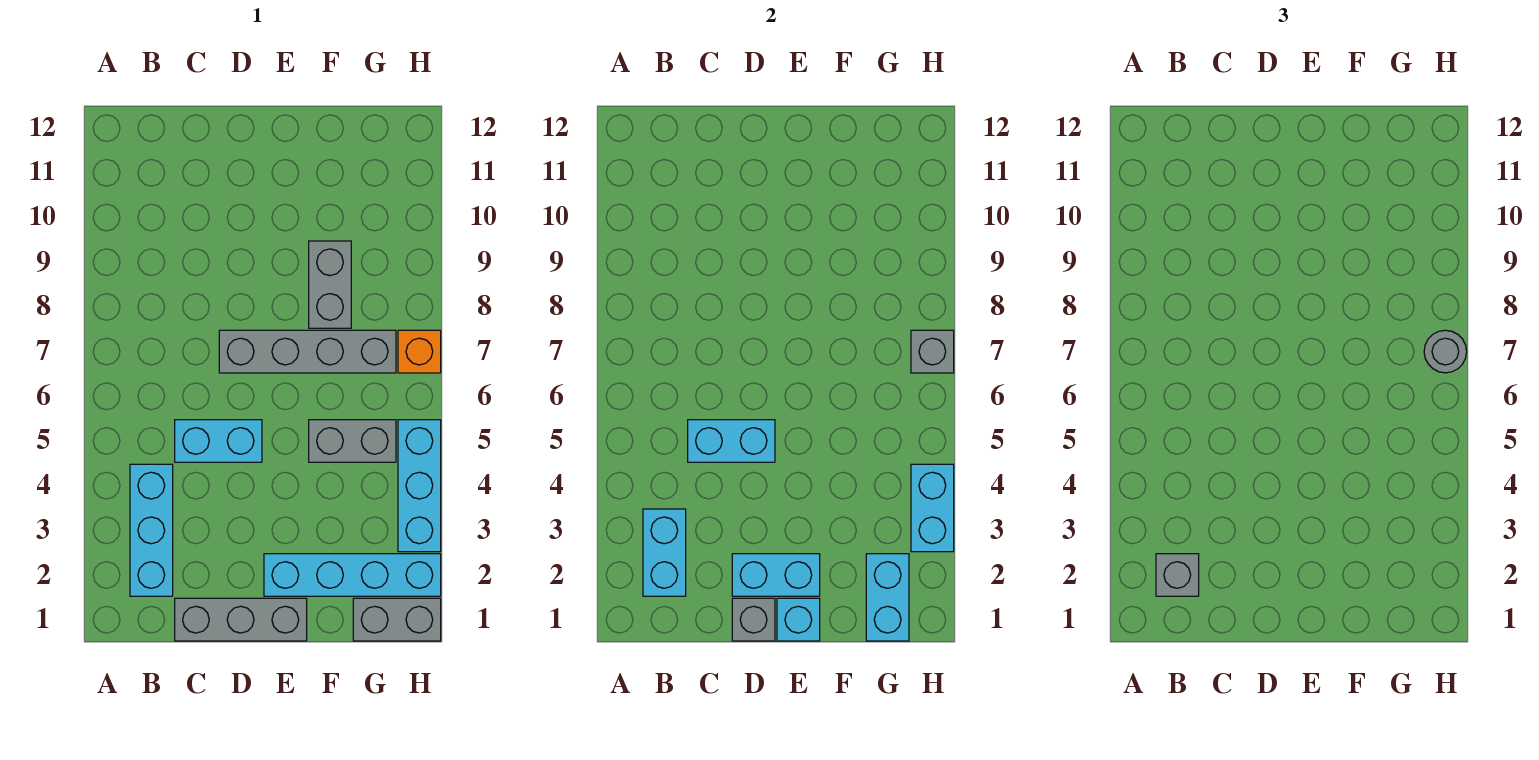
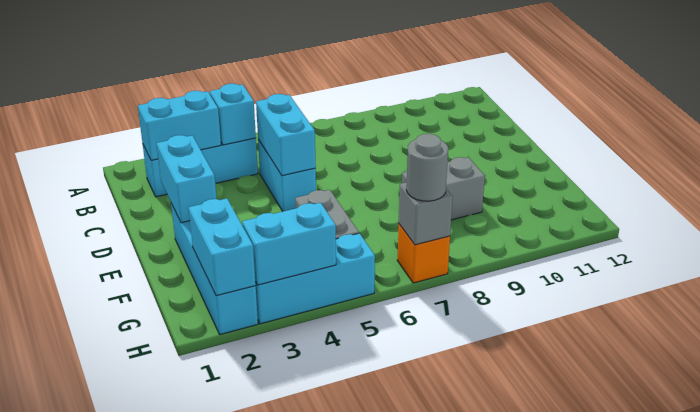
grey 1x1 brick [1156,554,1199,596] -> none
grey 1x3 brick [175,598,307,641] -> none
grey 1x1 brick [732,598,775,641] -> none
grey 1x4 brick [219,330,396,373] -> none
cyan 1x1 brick [777,598,820,641] -> cyan 1x1 brick moved to [210,84,256,145]
grey 1x2 brick [353,598,441,641] -> none
cyan 1x2 brick [866,554,909,641] -> cyan 1x2 brick turned to [189,198,256,296]

